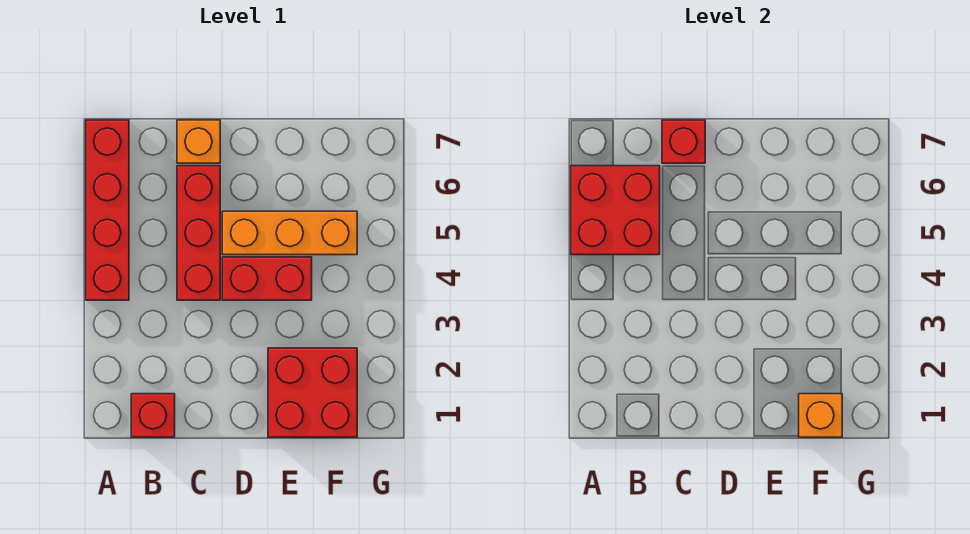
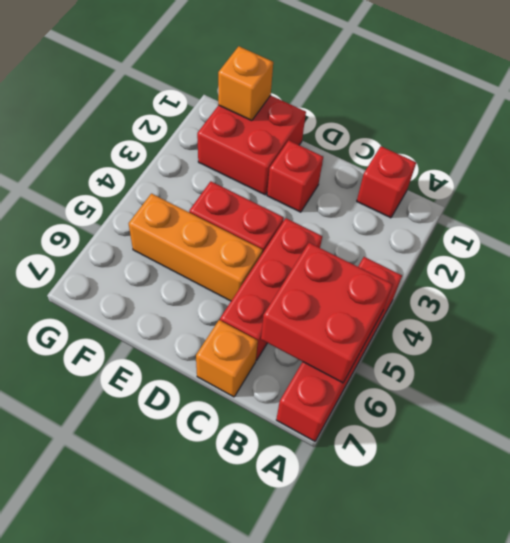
red 1x1 brick [662,120,705,163] -> red 1x1 brick moved to [267,140,323,212]

